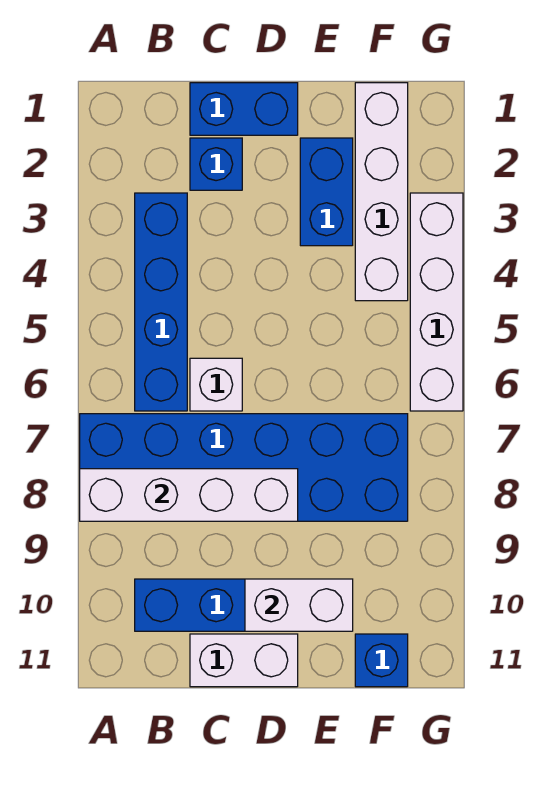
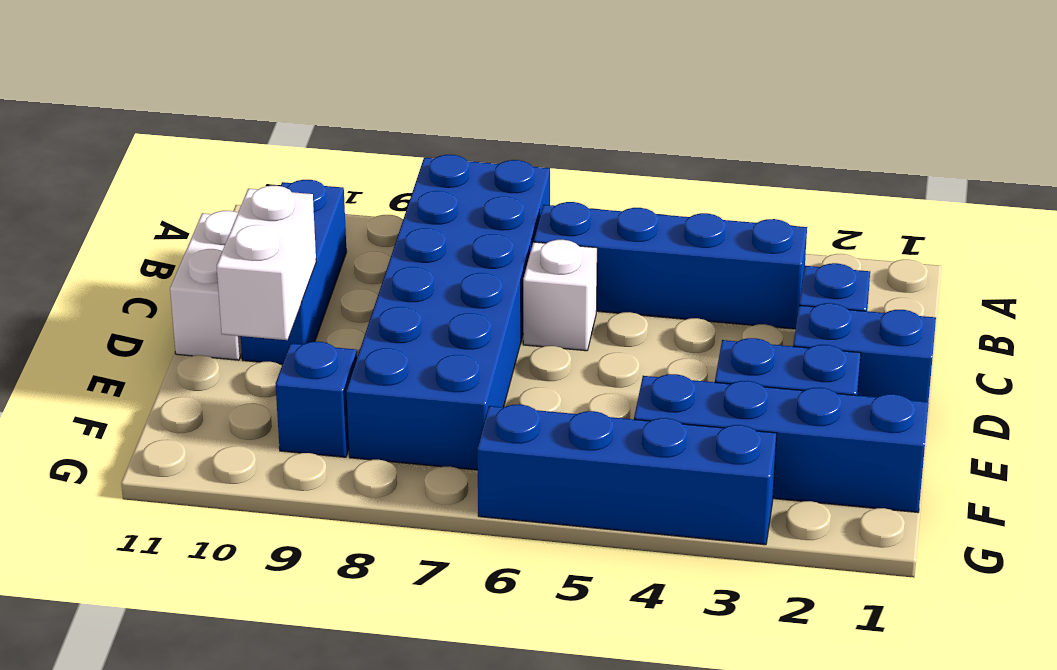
white 1x4 brick [80,469,298,521] -> none
blue 1x2 brick [190,83,298,135] -> blue 1x2 brick turned to [793,303,936,402]
white 1x4 brick [355,83,408,301] -> blue 1x4 brick [634,374,929,512]
blue 1x1 brick [355,634,408,687] -> blue 1x1 brick moved to [276,342,357,457]
white 1x4 brick [410,193,463,411] -> blue 1x4 brick [477,404,777,545]

